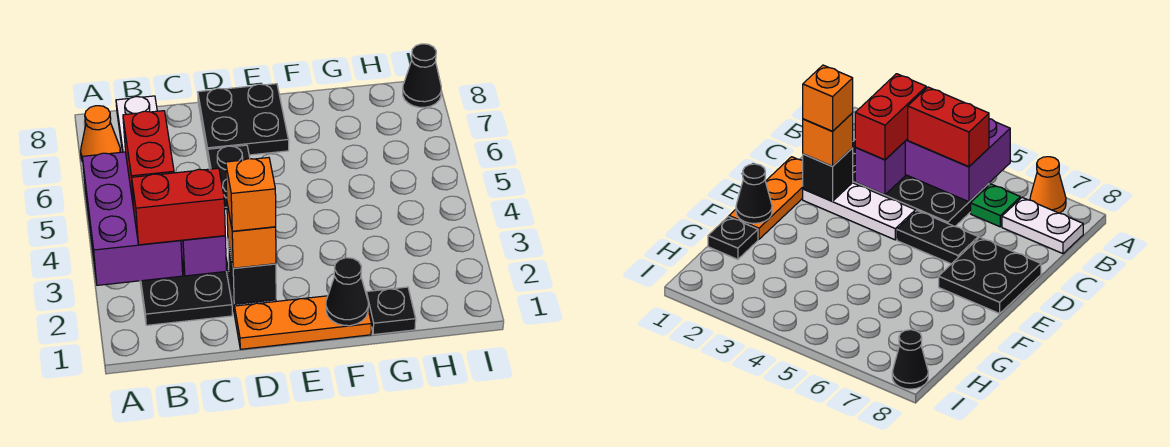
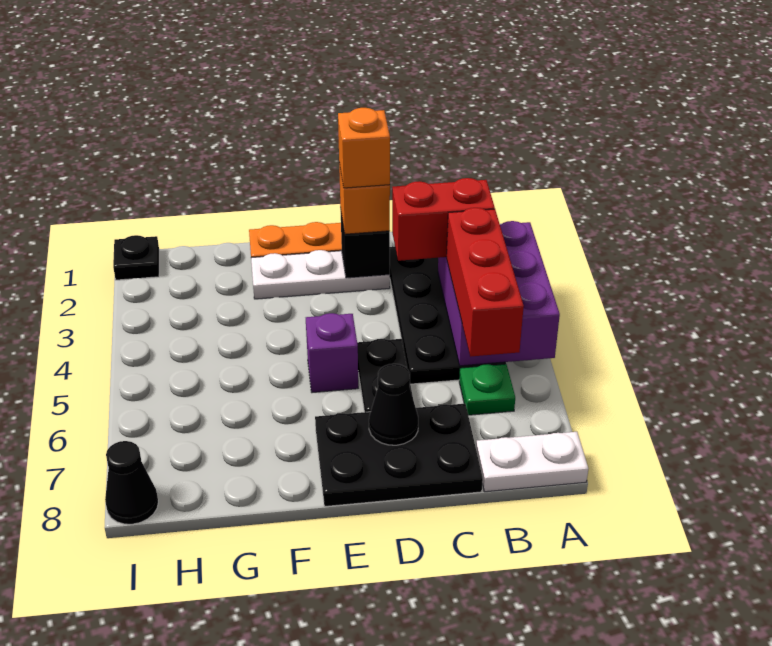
orange 1x1 cone [81,106,121,162] -> none
red 1x2 brick [123,111,174,209] -> red 1x3 brick [447,208,524,357]
white 1x2 plate [116,96,157,152] -> white 1x2 plate turned to [476,432,588,492]
purple 1x1 brick [181,236,226,276] -> purple 1x1 brick moved to [306,313,358,393]
white 1x3 plate [803,183,915,240] -> white 1x3 plate turned to [251,250,390,299]
black 2x2 plate [198,84,289,157] -> black 2x3 plate [315,404,483,506]
black 1x1 cone [326,258,368,326] -> black 1x1 cone moved to [369,364,418,445]
black 1x1 plate [366,287,416,335] -> black 1x1 plate moved to [113,235,159,280]

